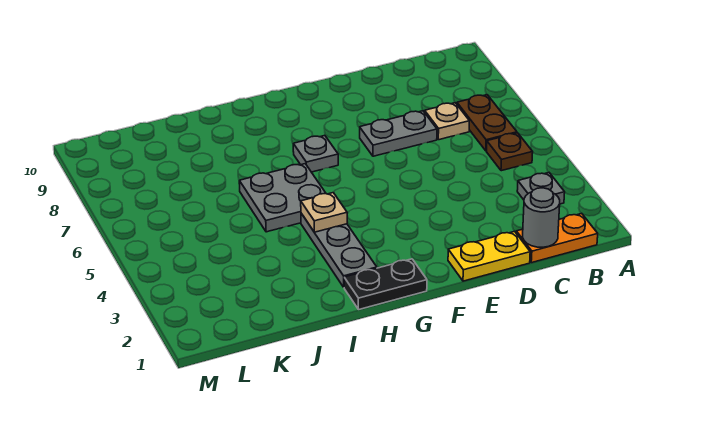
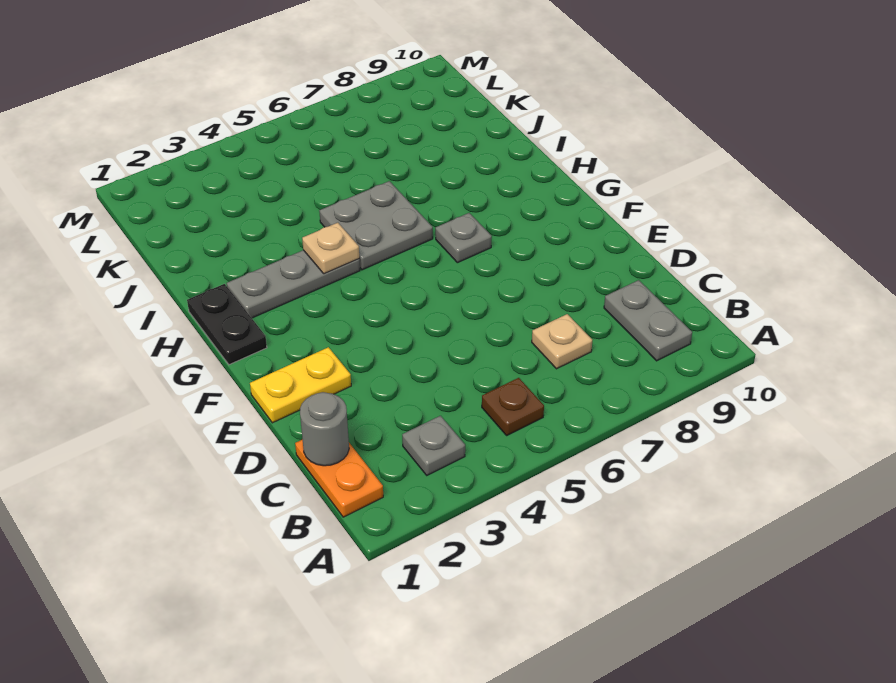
brown 1x2 plate [457,95,517,151] -> none
yellow 1x2 plate [448,231,530,281] -> yellow 1x2 plate turned to [250,347,351,423]
grey 1x2 plate [360,111,437,156] -> grey 1x2 plate moved to [604,280,692,361]

